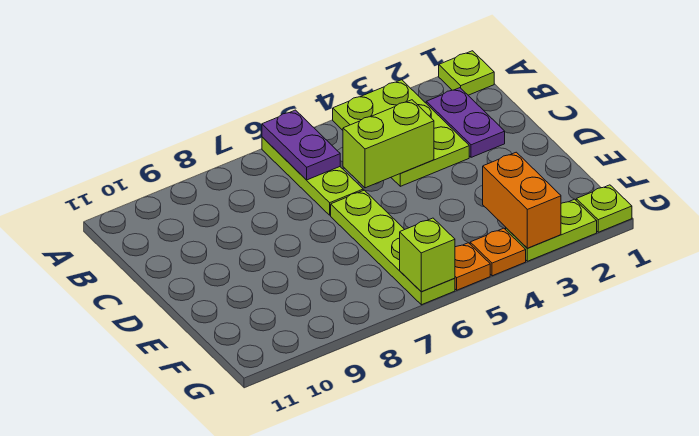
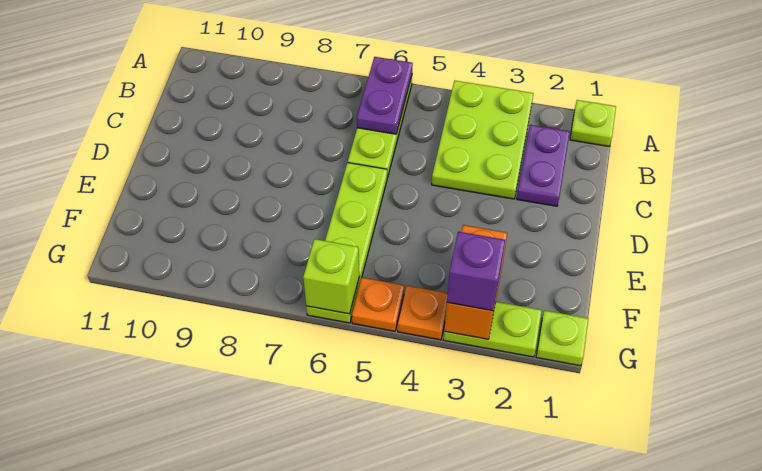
lime 1x2 brick [343,100,434,188] -> none
none -> purple 1x1 brick [447,232,505,311]

